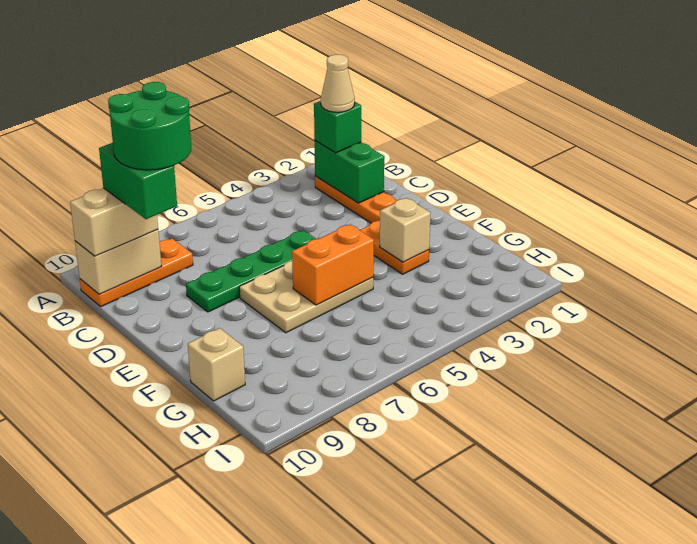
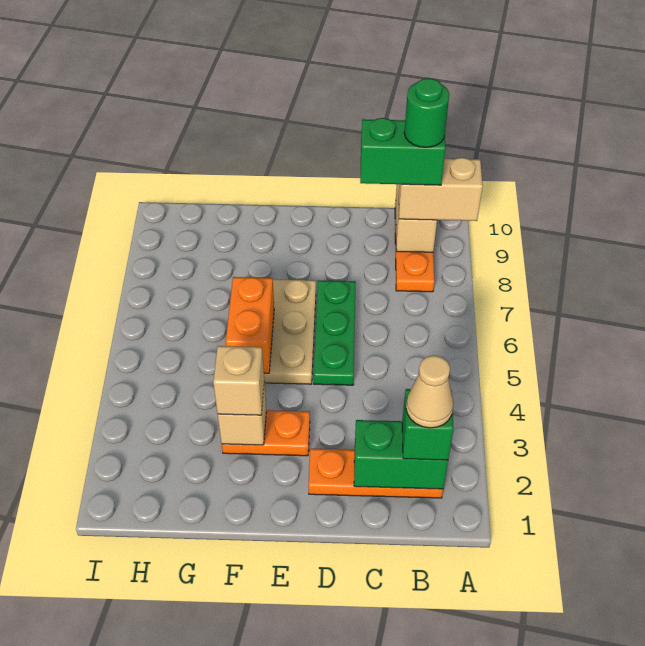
green 2x2 round brick [108,82,191,170] -> green 1x1 round brick [404,78,449,147]
tan 1x2 brick [70,188,158,256] -> tan 1x2 brick turned to [399,158,483,221]
green 1x4 plate [186,230,316,312] -> green 1x3 plate [314,280,355,385]
tan 1x1 brick [188,328,245,401] -> tan 1x1 brick moved to [213,346,264,415]

